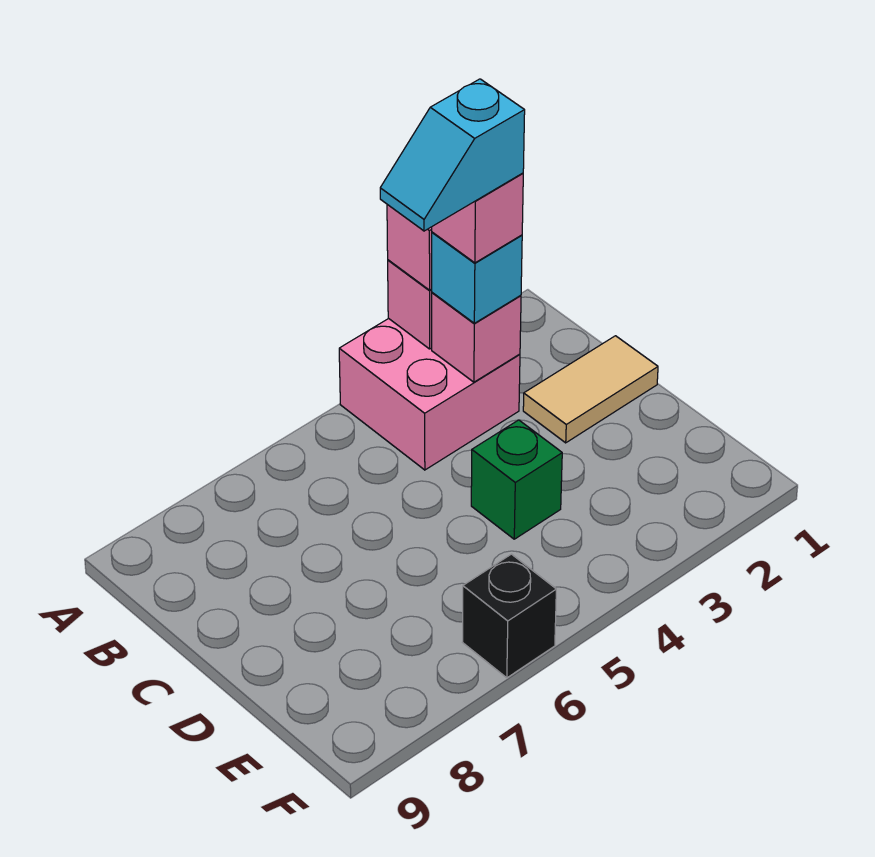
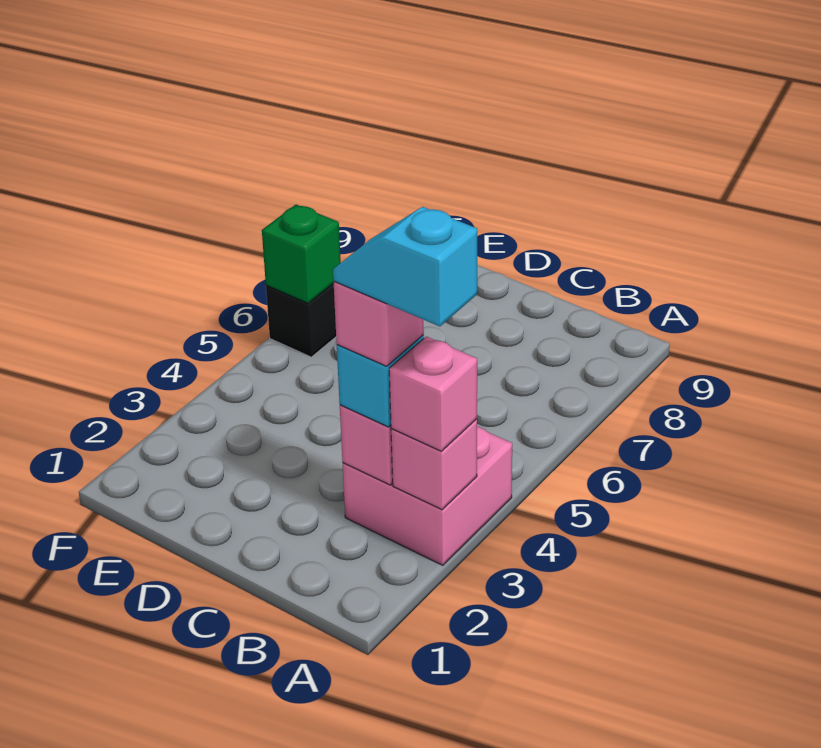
cyan 1x2 slope [380,79,525,231] -> cyan 1x2 slope turned to [333,207,477,326]
tan 1x2 tile [523,336,658,443] -> none
green 1x1 brick [471,420,562,539] -> green 1x1 brick moved to [262,205,341,303]

